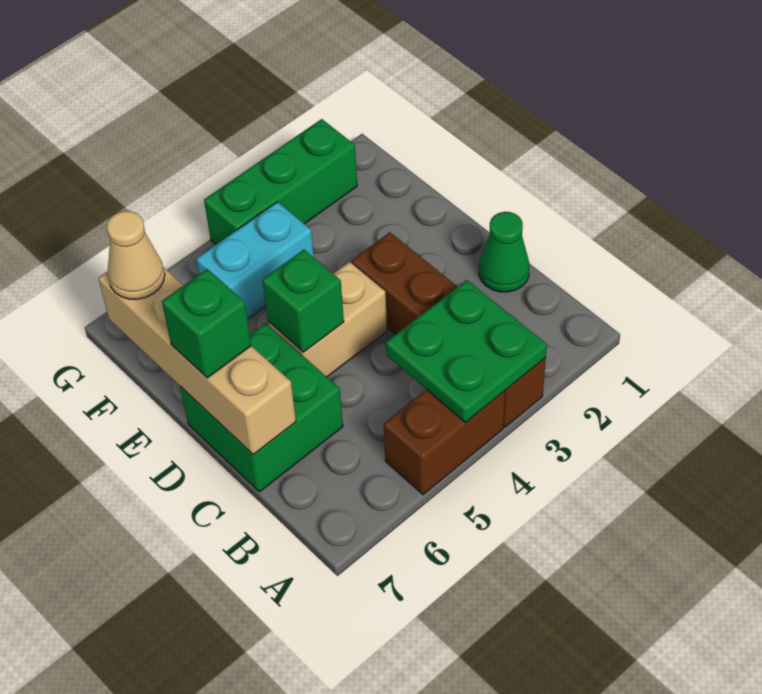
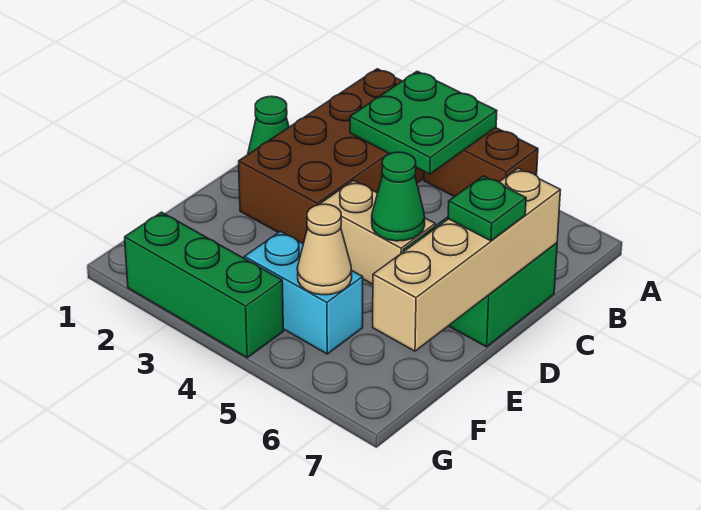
brown 1x4 brick [352,232,546,427] -> brown 2x4 brick [239,69,424,244]
green 1x1 brick [262,250,344,352] -> green 1x1 cone [372,152,425,241]
green 1x1 brick [162,269,251,378] -> green 1x1 plate [448,176,526,241]
tan 1x1 cone [107,211,165,299] -> tan 1x1 cone moved to [297,204,352,295]

